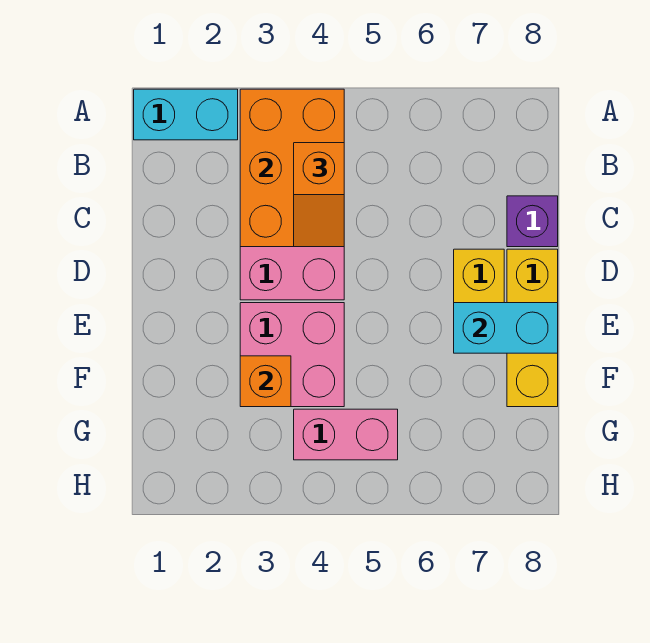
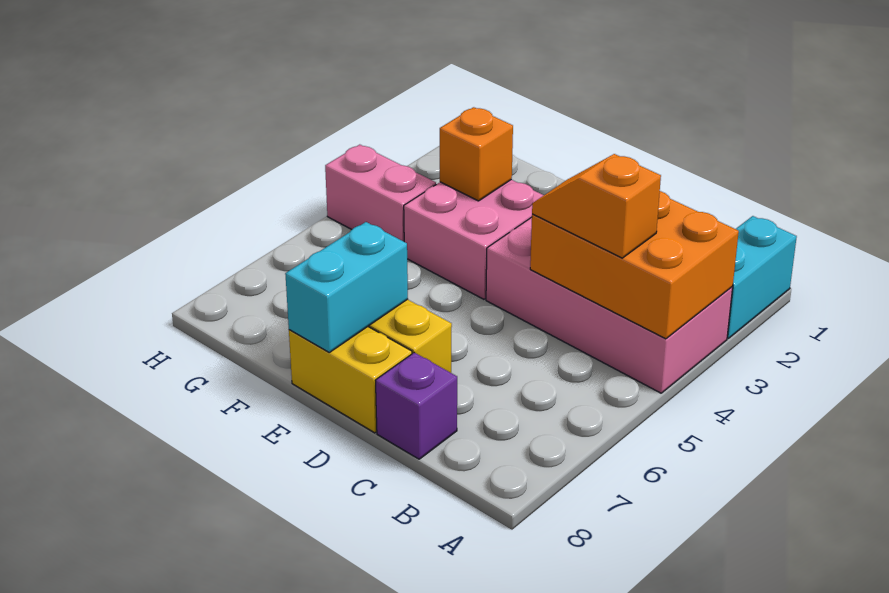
yellow 1x3 brick [507,249,558,407] -> yellow 1x2 brick [289,327,412,433]
pink 1x2 brick [294,409,398,460] -> pink 1x2 brick turned to [325,145,436,241]

